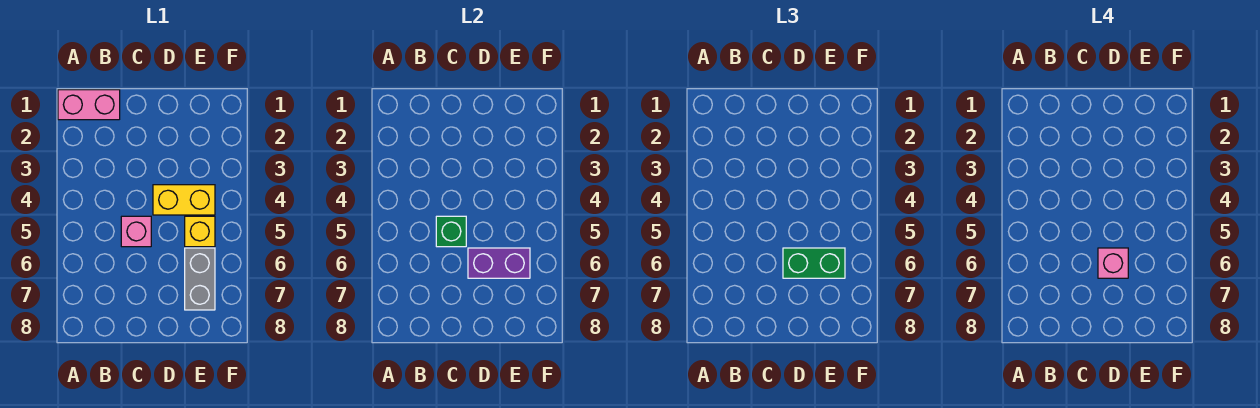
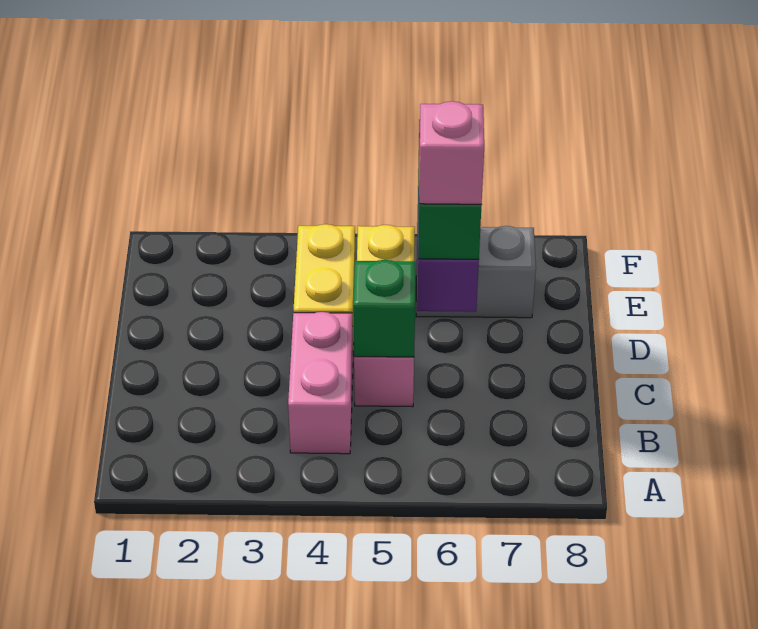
pink 1x2 brick [58,90,120,120] -> pink 1x2 brick moved to [288,312,353,454]

